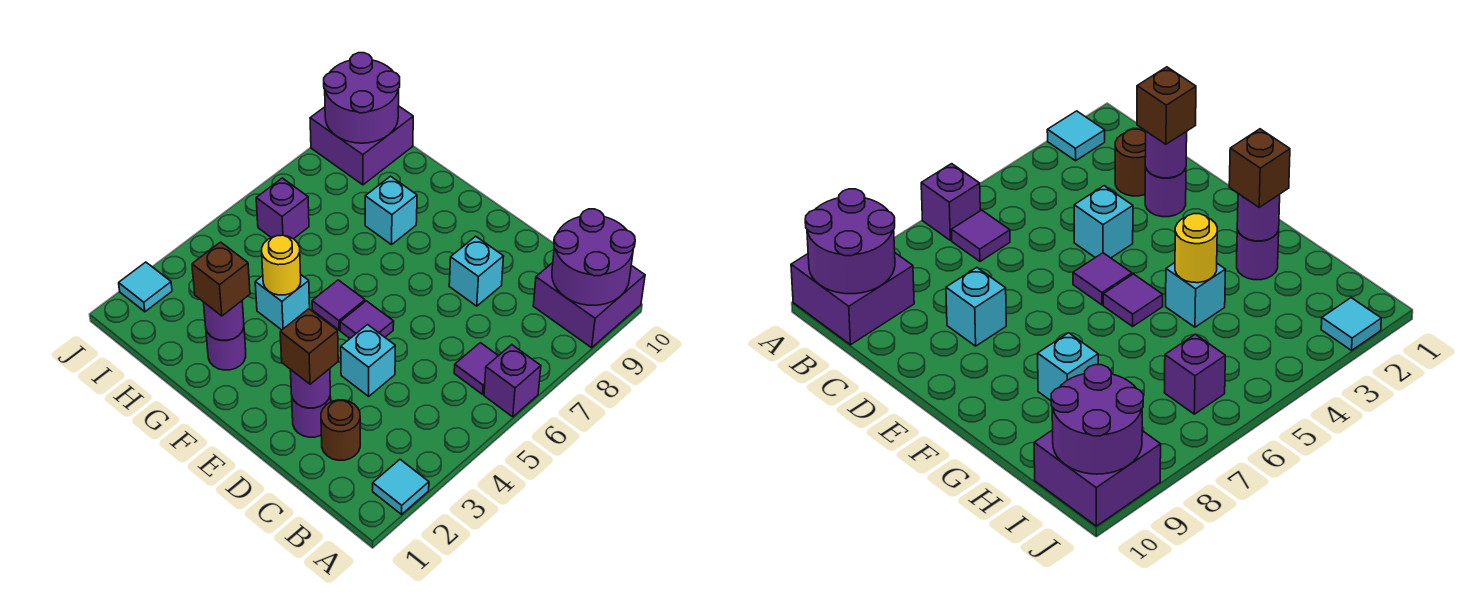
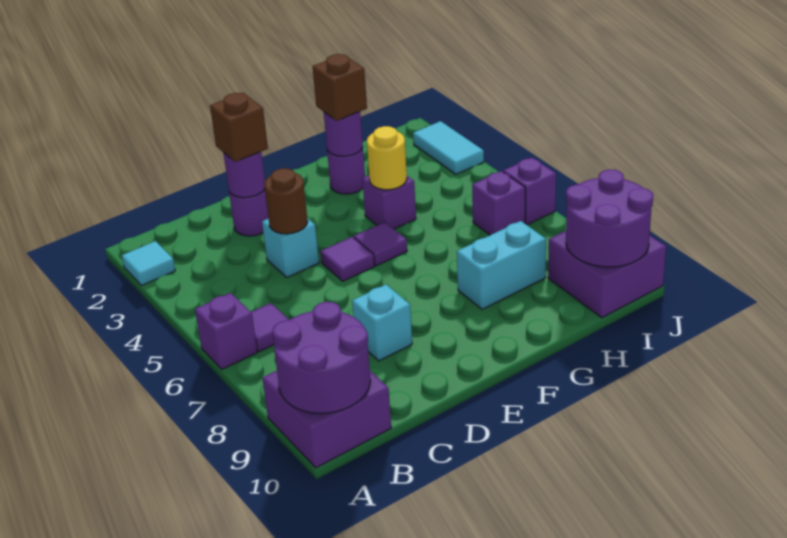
brown 1x1 round brick [321,400,360,460] -> brown 1x1 round brick moved to [264,168,308,234]
cyan 1x1 brick [255,275,310,330] -> purple 1x1 brick [362,176,416,229]
cyan 1x1 brick [365,176,417,245] -> cyan 1x2 brick [457,221,546,309]
cyan 1x1 tile [119,262,172,312] -> cyan 1x2 tile [413,121,484,174]
none -> purple 1x1 brick [503,158,556,225]

